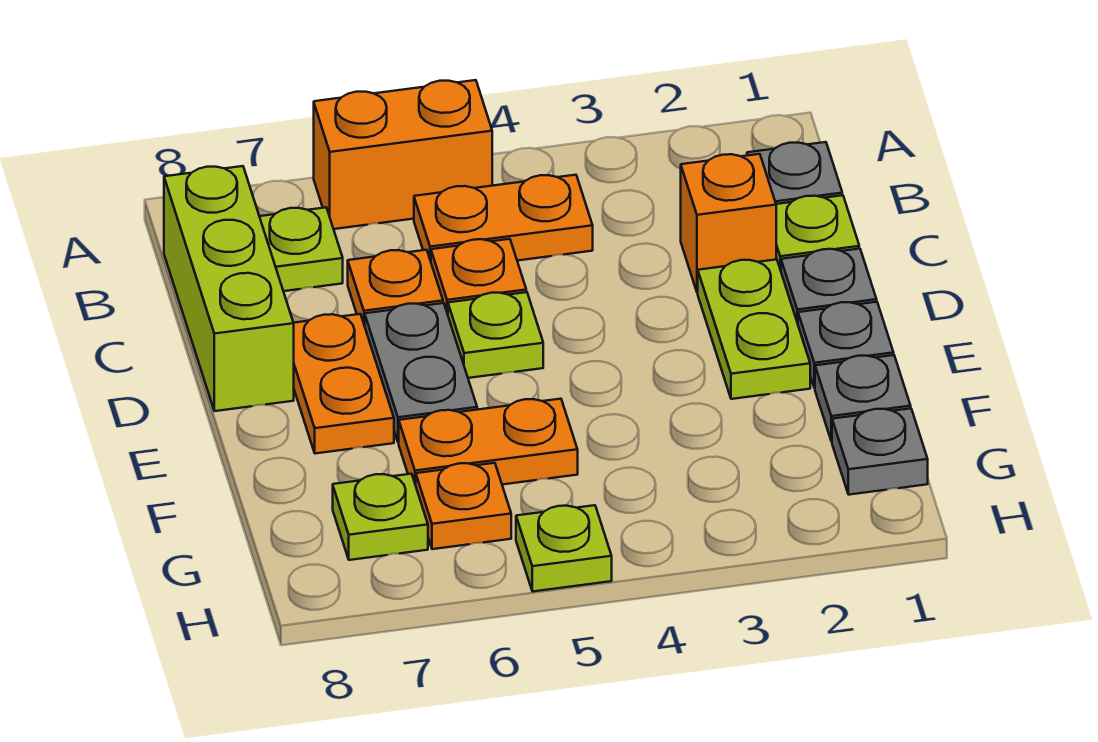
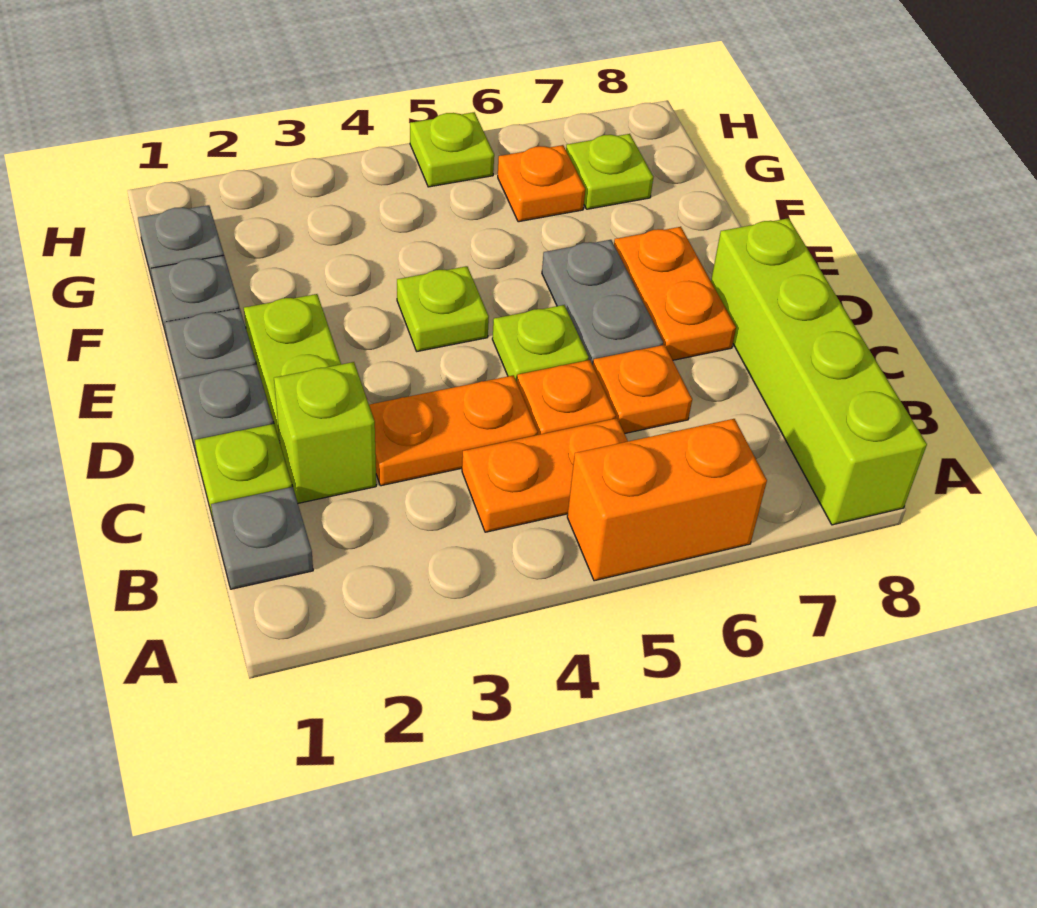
lime 1x1 plate [259,208,343,291] -> lime 1x1 plate moved to [397,266,489,351]
lime 1x3 brick [164,166,294,411] -> lime 1x4 brick [711,218,927,525]
orange 1x1 brick [681,154,776,293] -> lime 1x1 brick [274,362,376,503]
orange 1x2 plate [399,399,578,485] -> orange 1x2 plate moved to [369,375,538,486]

